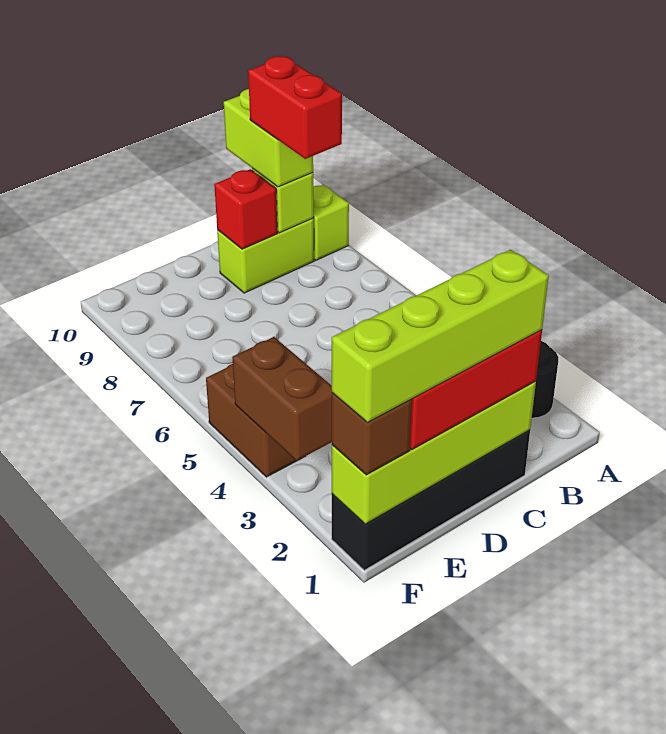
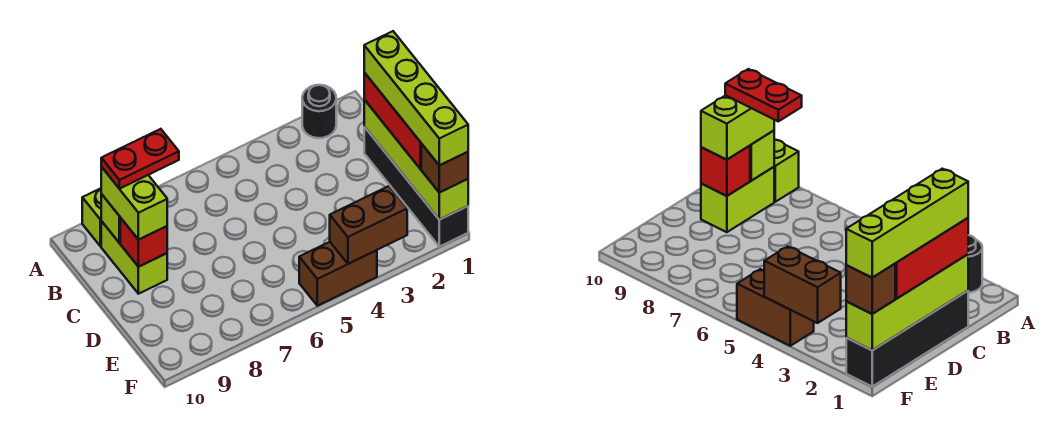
red 1x2 brick [248,56,342,159] -> red 1x2 plate [101,129,179,189]
lime 1x2 brick [224,89,313,187] -> lime 1x2 brick turned to [101,167,167,240]

